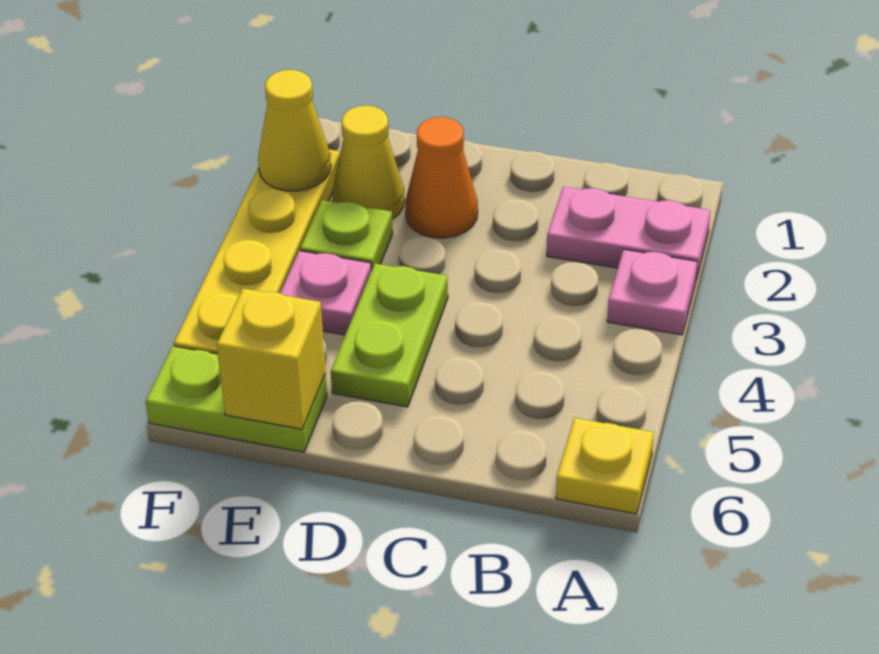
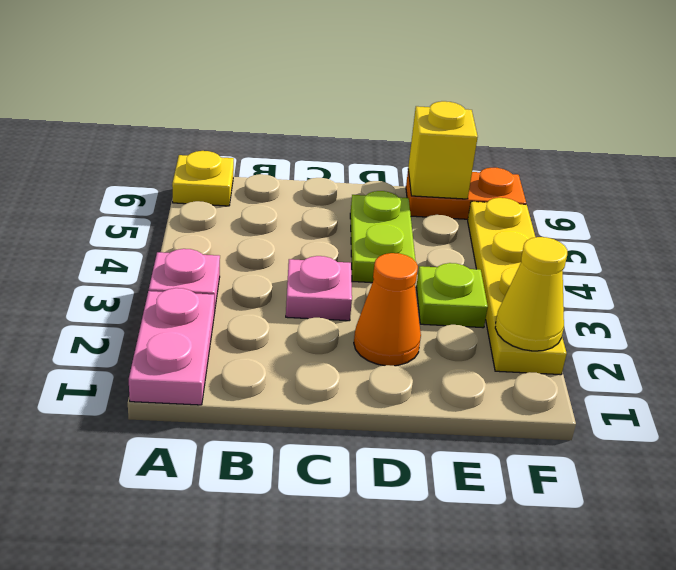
pink 1x2 plate [547,187,711,279] -> pink 1x2 plate turned to [129,288,214,405]
yellow 1x1 cone [332,106,404,219] -> none
pink 1x1 plate [280,251,371,335] -> pink 1x1 plate moved to [286,256,352,321]
lime 1x2 plate [146,346,327,452] -> orange 1x2 plate [406,168,526,219]

